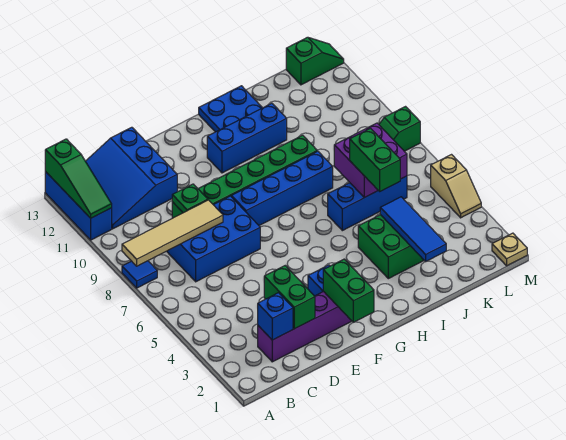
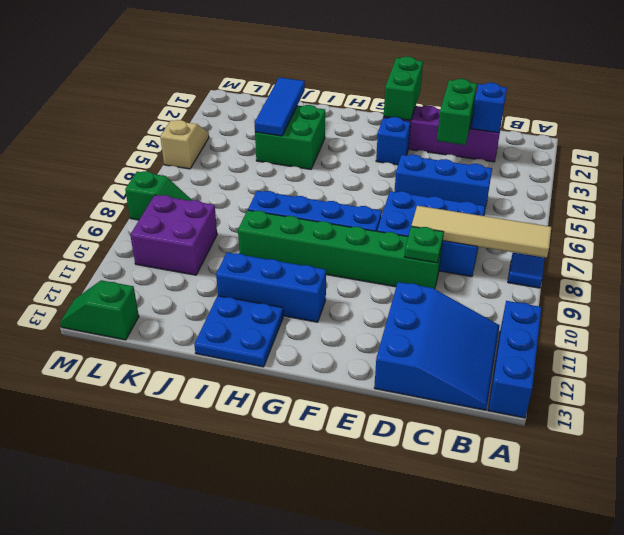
green 1x3 slope [45,139,112,218] -> none
blue 1x3 brick [328,176,407,231] -> blue 1x3 brick moved to [395,155,492,214]
green 1x2 brick [350,128,400,191] -> none
purple 2x2 brick [334,123,407,198] -> purple 2x2 brick moved to [130,195,217,275]
tan 1x1 plate [492,233,527,266] -> none

